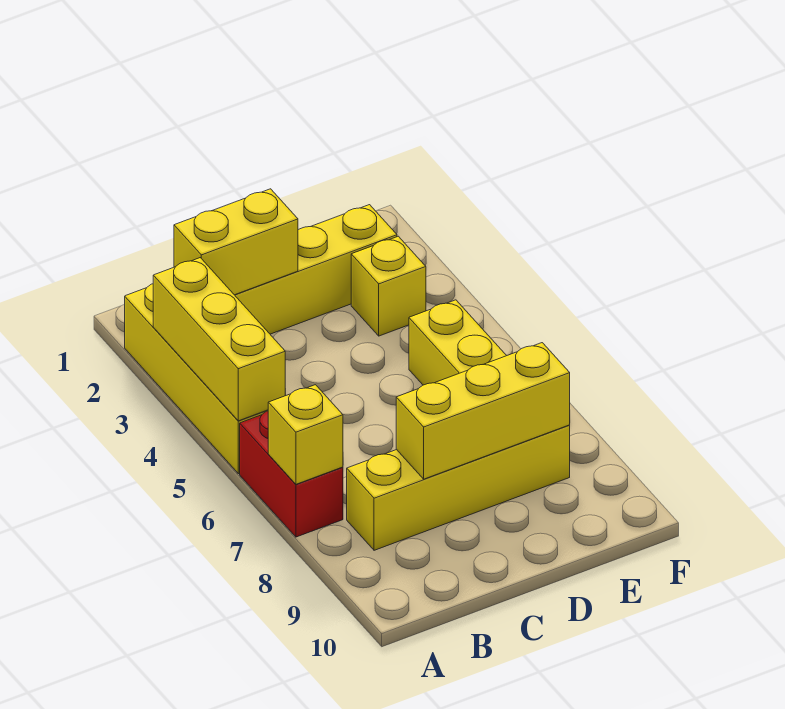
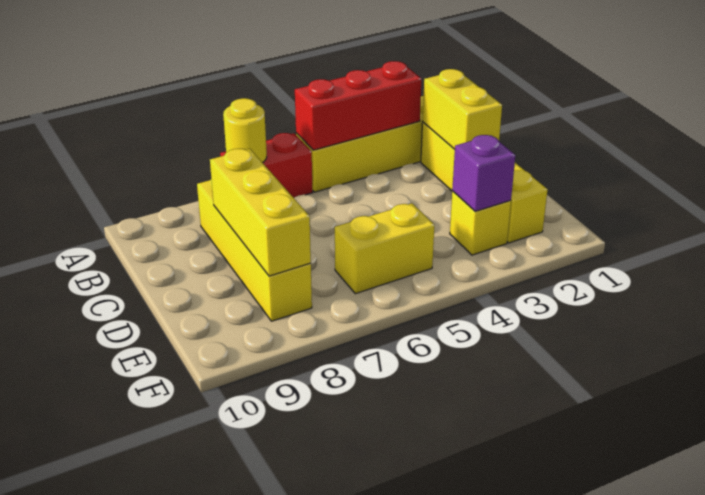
yellow 1x3 brick [153,258,286,421] -> red 1x3 brick [295,61,421,150]
yellow 1x1 brick [268,385,343,484] -> yellow 1x1 round brick [223,98,267,163]
none -> purple 1x1 brick [452,135,515,211]

